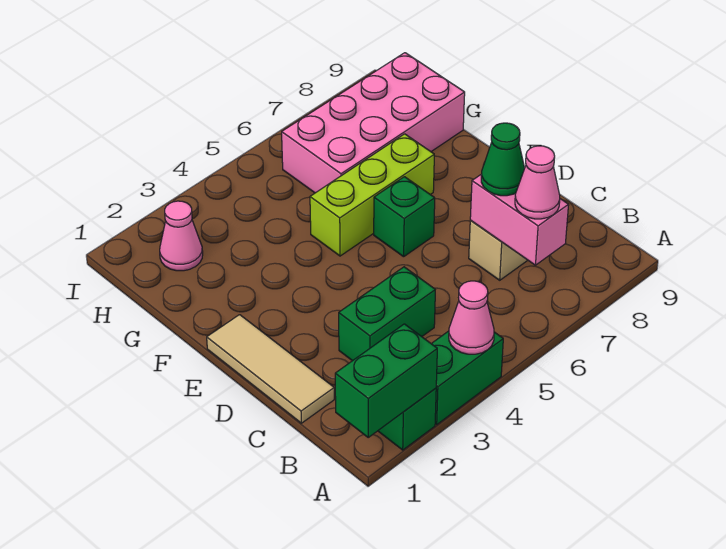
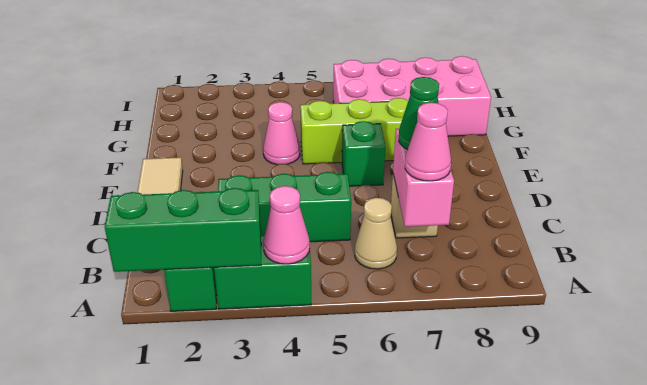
green 1x2 brick [335,324,437,437] -> green 1x3 brick [105,188,261,272]
none -> tan 1x1 cone [355,198,397,269]
green 1x2 brick [339,267,435,361] -> green 1x3 brick [218,172,351,242]
pink 1x1 cone [160,201,203,271] -> pink 1x1 cone moved to [263,102,300,165]

